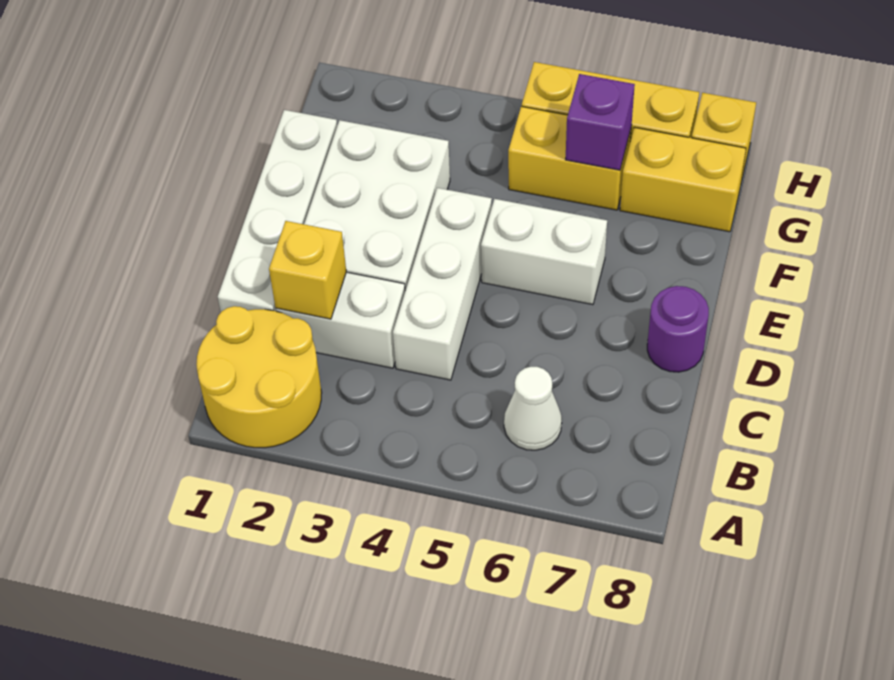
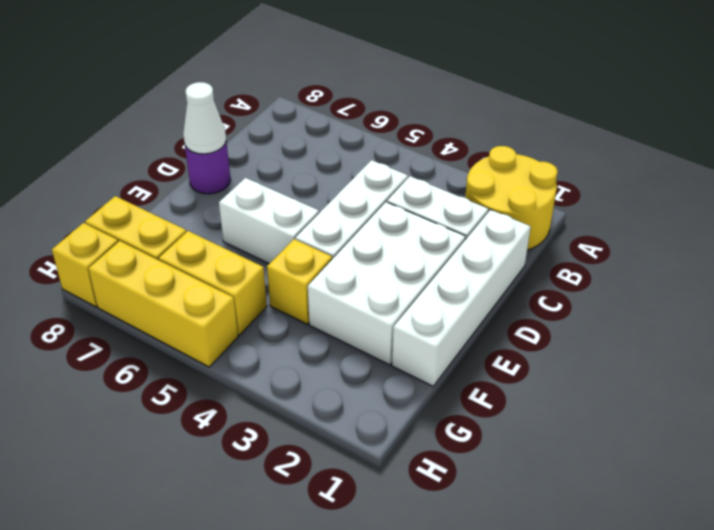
white 1x1 cone [504,367,562,450] -> white 1x1 cone moved to [183,82,226,154]
yellow 1x1 brick [269,221,346,319] -> yellow 1x1 brick moved to [267,239,332,324]
purple 1x1 brick [565,74,635,170] -> none

